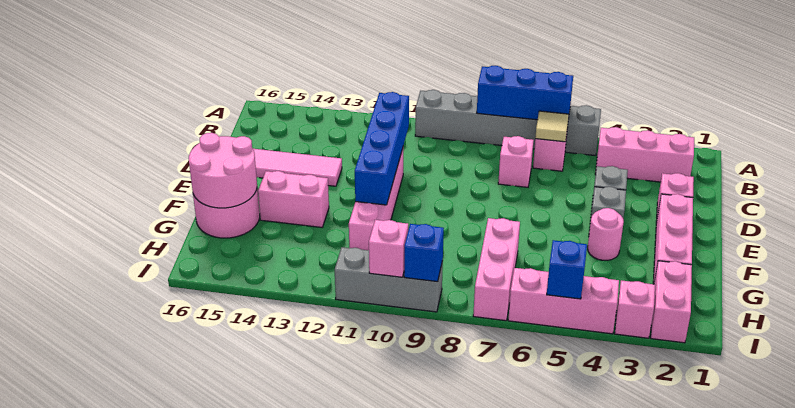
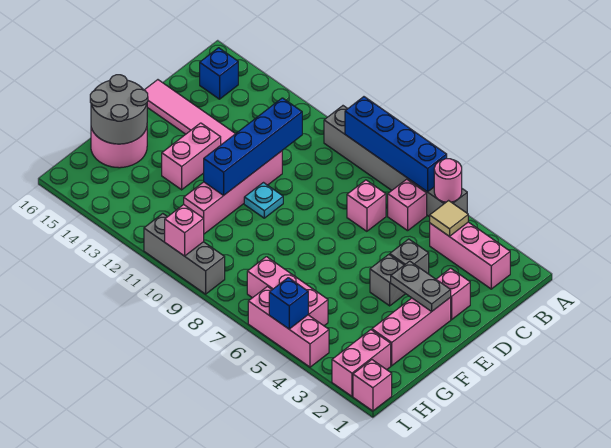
blue 1x3 brick [477,66,573,120] -> blue 1x4 brick [345,97,447,192]
tan 1x1 tile [535,111,569,142] -> tan 1x1 tile moved to [430,201,468,237]
none -> grey 1x2 plate [391,261,451,312]
none -> cyan 1x1 plate [244,183,283,218]
pink 1x1 round brick [588,208,624,260] -> pink 1x1 round brick moved to [434,159,462,202]
pink 1x2 brick [258,171,329,227] -> pink 1x2 brick turned to [162,123,221,190]
pink 2x2 round brick [189,133,257,208] -> grey 2x2 round brick [90,75,148,144]
pink 1x3 brick [473,218,520,321] -> pink 1x3 brick turned to [247,257,328,326]
pink 1x1 brick [615,280,655,338] -> pink 1x1 brick moved to [353,360,392,411]
blue 1x1 brick [404,224,444,282] -> blue 1x1 brick moved to [200,48,238,99]

